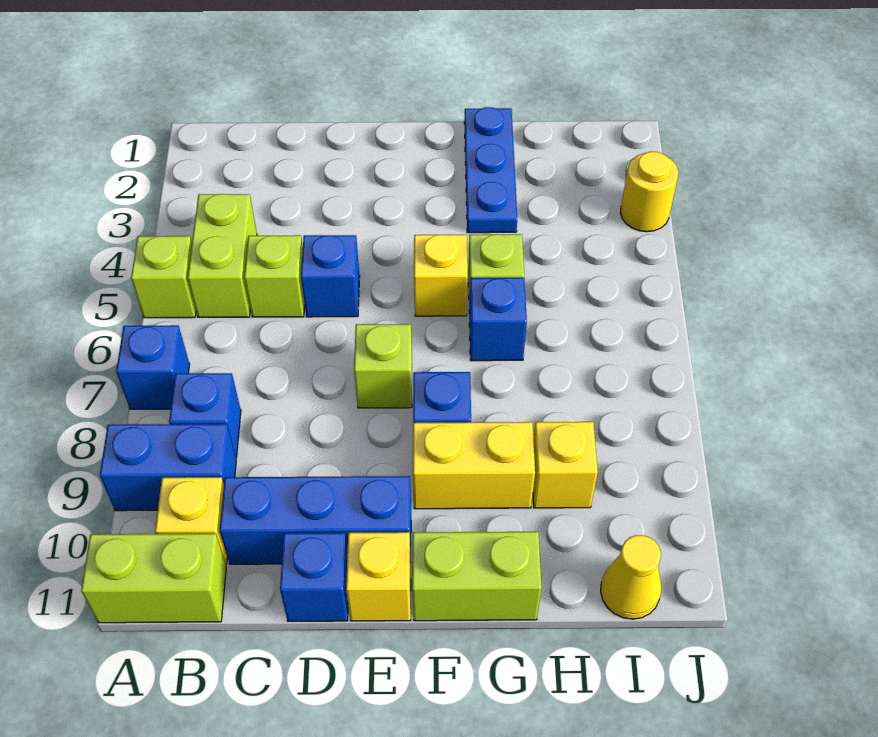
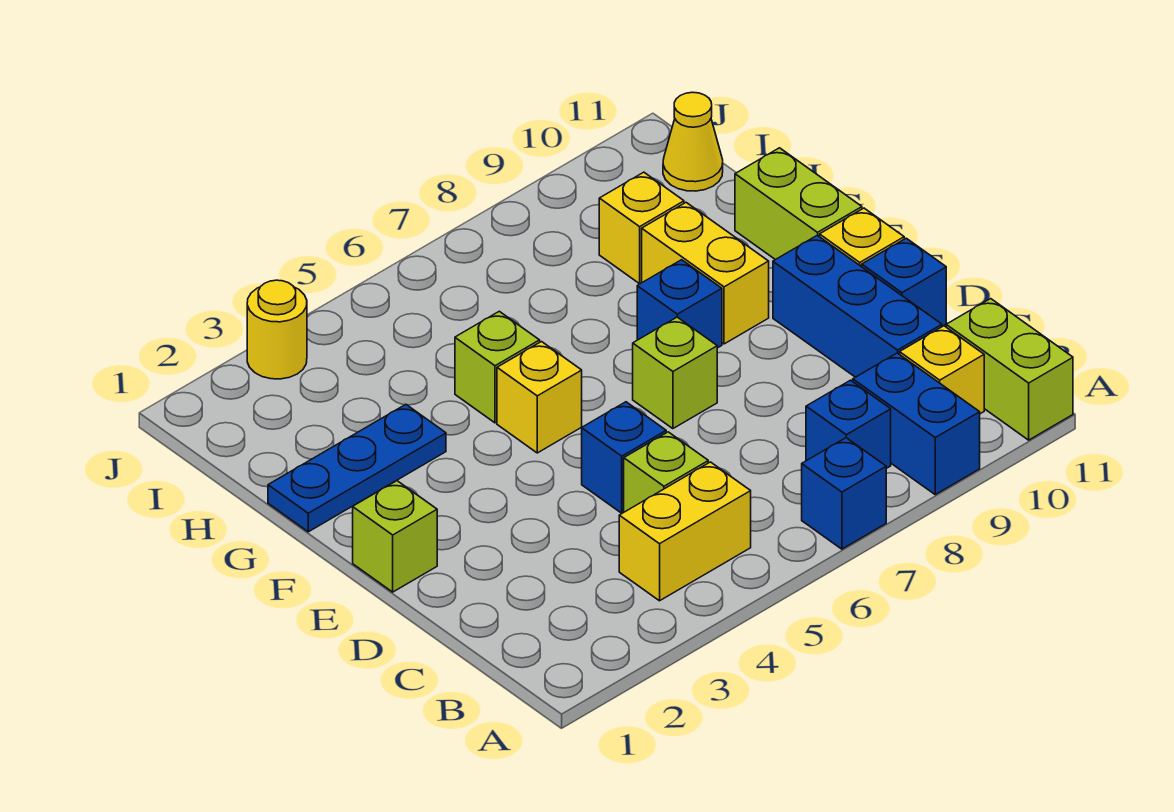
lime 1x1 brick [131,236,196,318] -> lime 1x1 brick moved to [353,481,437,592]
lime 1x2 brick [188,194,257,317] -> yellow 1x2 brick [619,462,751,601]
blue 1x1 brick [469,278,527,361] -> none

